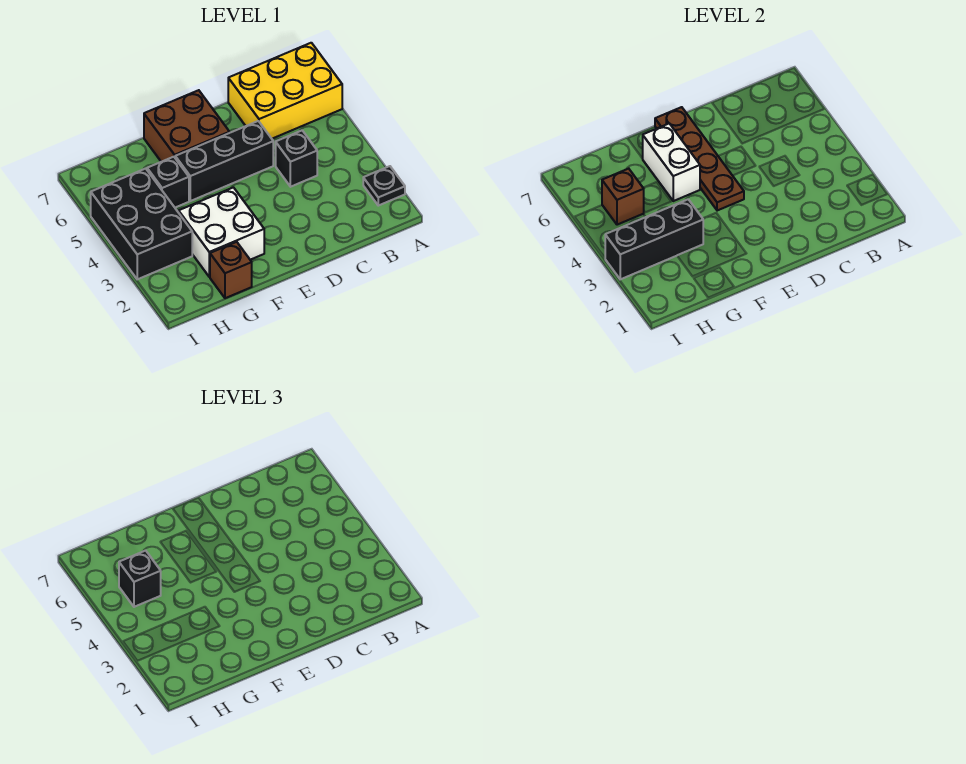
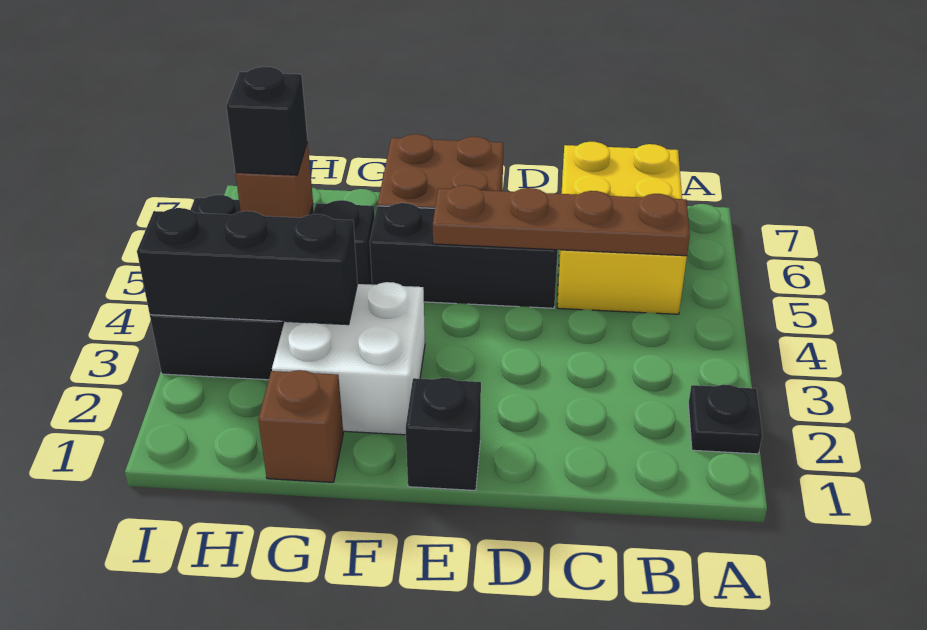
yellow 2x3 brick [228,43,342,139] -> yellow 2x3 brick turned to [557,142,687,314]
black 1x1 brick [276,131,317,187] -> black 1x1 brick moved to [406,378,481,490]
brown 1x4 plate [655,107,744,211] -> brown 1x4 plate turned to [433,185,690,256]
white 1x2 brick [642,123,700,201] -> none

